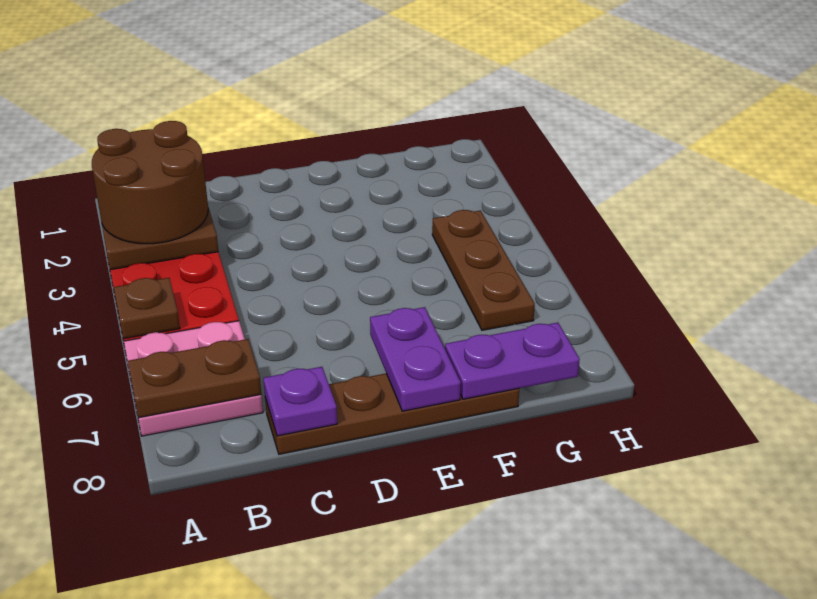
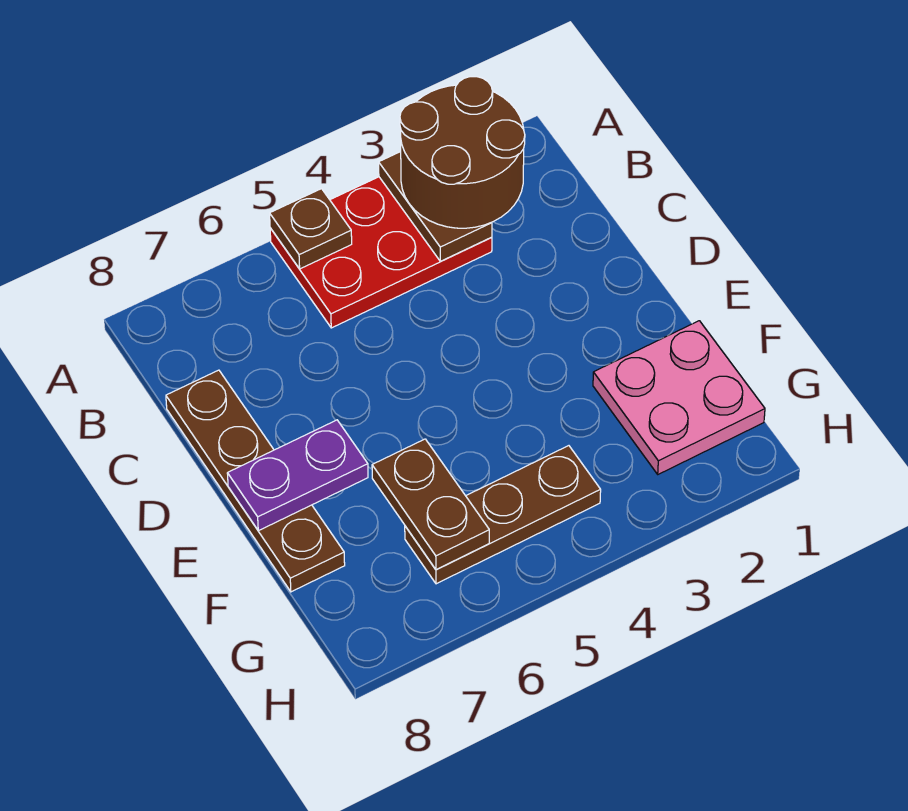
pink 2x2 plate [124,321,263,436] -> pink 2x2 plate moved to [593,321,765,474]
brown 1x2 plate [128,339,261,418] -> brown 1x2 plate moved to [372,439,489,570]
purple 1x1 plate [263,367,337,436] -> none
purple 1x2 plate [445,323,580,399] -> none

